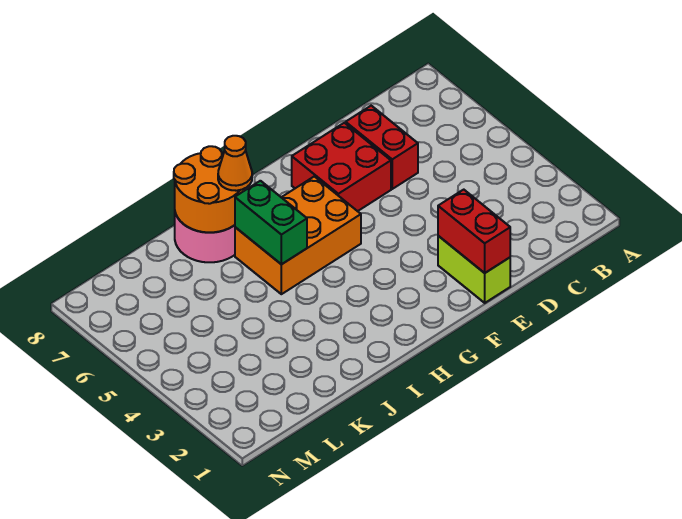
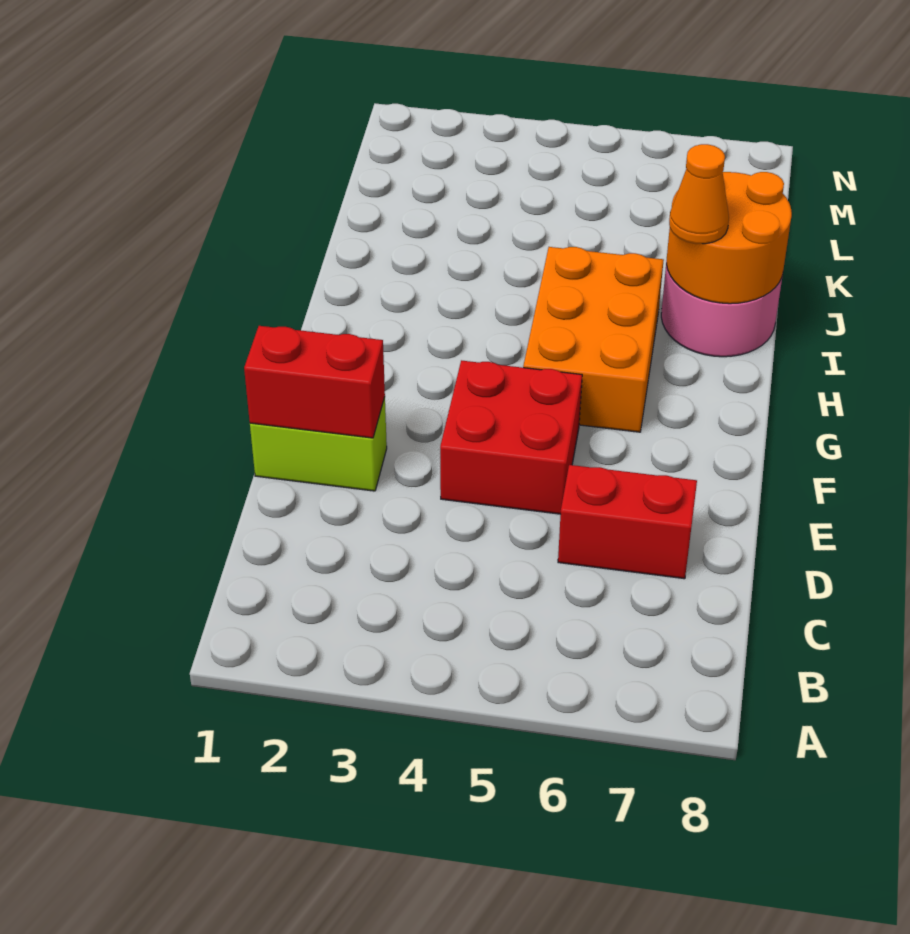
red 2x2 brick [292,123,391,211] -> red 2x2 brick moved to [440,360,582,514]
green 1x2 brick [235,181,307,264] -> none

